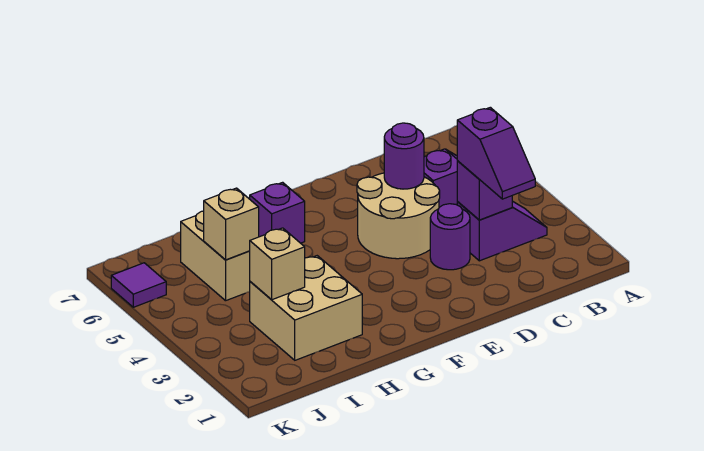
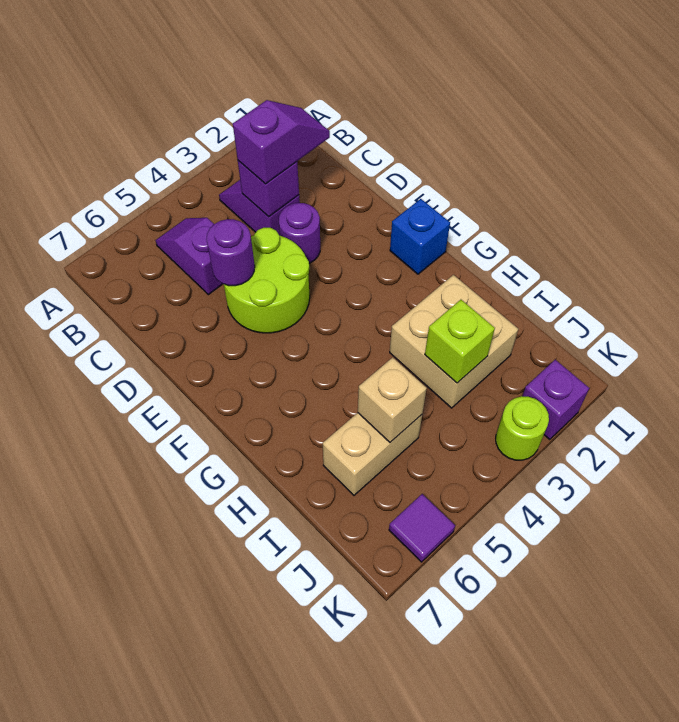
tan 2x2 round brick [357,173,440,259] -> lime 2x2 round brick [224,228,310,333]
none -> blue 1x1 brick [390,199,450,274]
purple 1x1 brick [250,182,305,243] -> purple 1x1 brick moved to [522,360,589,440]
tan 1x1 brick [250,228,305,300] -> lime 1x1 brick [425,300,495,383]
none -> lime 1x1 round brick [496,396,549,460]

